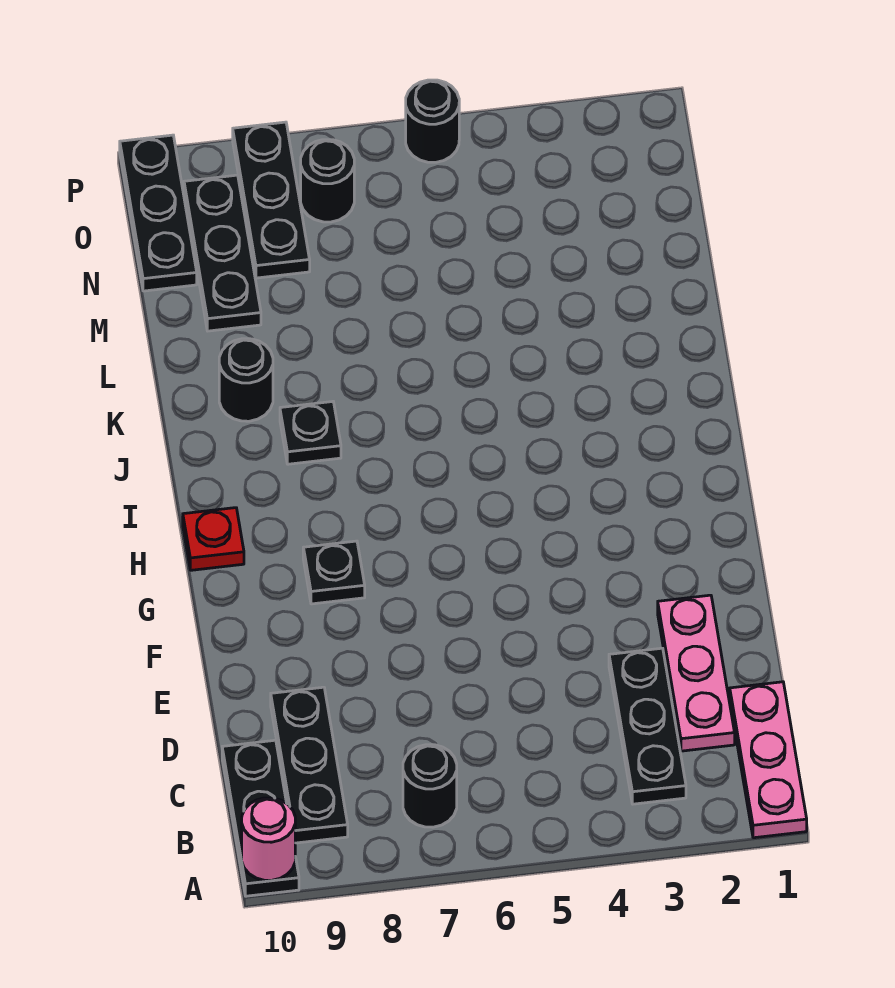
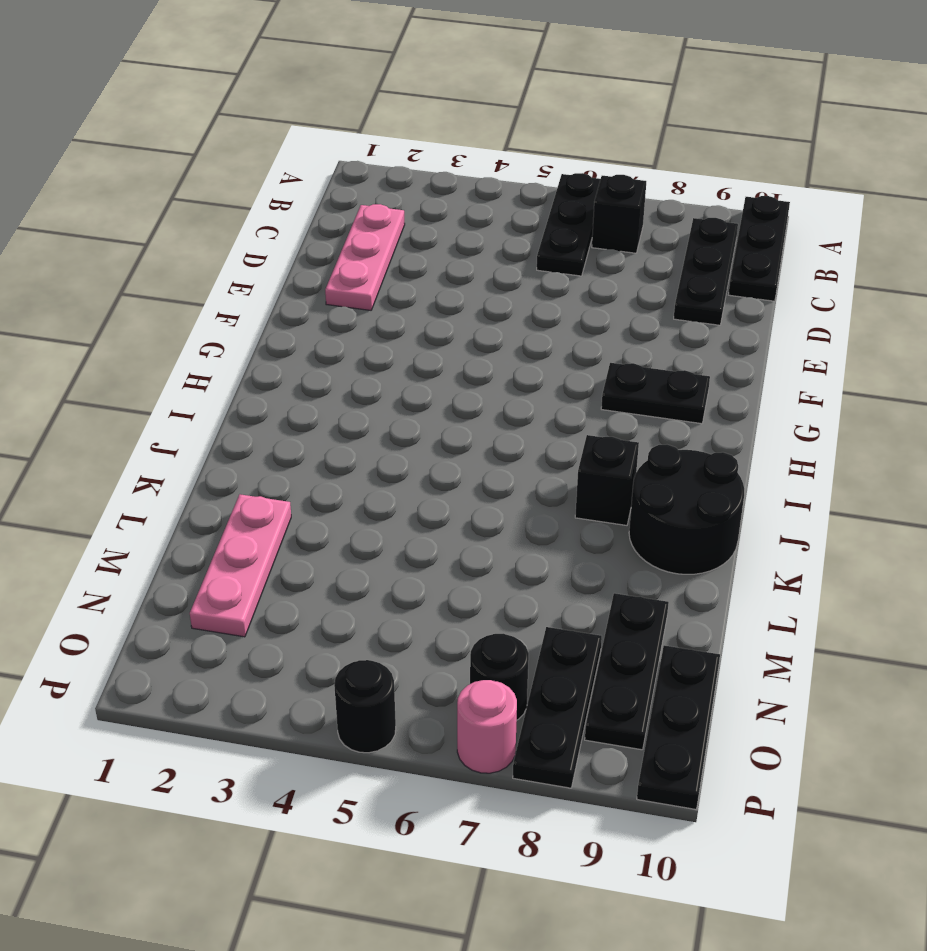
pink 1x3 plate [730,682,807,838] -> pink 1x3 plate moved to [190,494,291,637]
pink 1x1 round brick [242,798,295,880] -> pink 1x1 round brick moved to [457,680,517,773]
black 1x3 plate [609,648,686,804] -> black 1x3 plate moved to [537,173,601,276]
black 1x1 round brick [403,745,457,827] -> black 1x1 brick [592,175,646,253]
black 1x1 plate [303,541,365,604] -> black 1x2 plate [601,363,710,424]
red 1x1 plate [183,508,244,570] -> none
black 1x1 plate [280,402,341,464] -> black 1x1 brick [575,435,639,525]
black 1x1 round brick [219,339,273,421] -> black 2x2 round brick [629,445,744,574]

